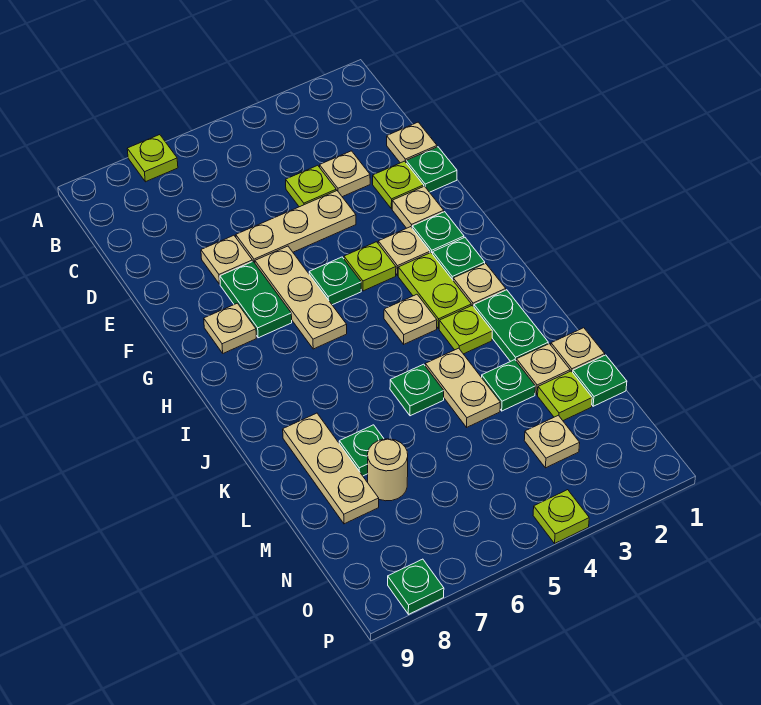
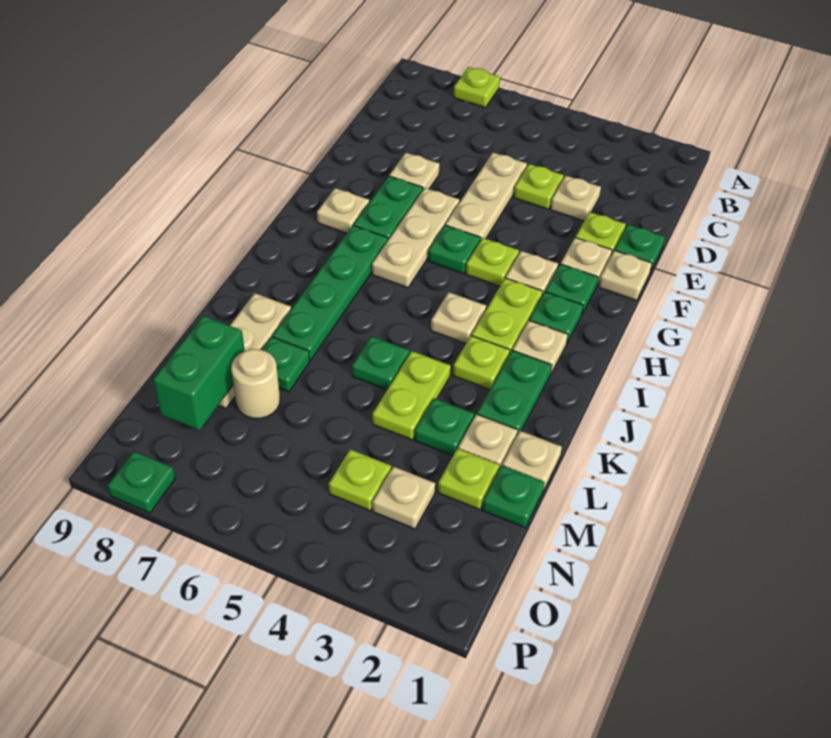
tan 1x1 plate [387,122,437,163] -> tan 1x1 plate moved to [599,250,652,300]
tan 1x3 plate [236,191,356,263] -> tan 1x3 plate turned to [445,153,527,241]
none -> green 1x4 plate [272,225,388,361]
tan 1x2 plate [425,348,500,427] -> lime 1x2 plate [372,351,451,440]
none -> green 1x2 brick [153,316,245,430]
lime 1x1 plate [533,490,589,543] -> lime 1x1 plate moved to [329,449,391,511]

